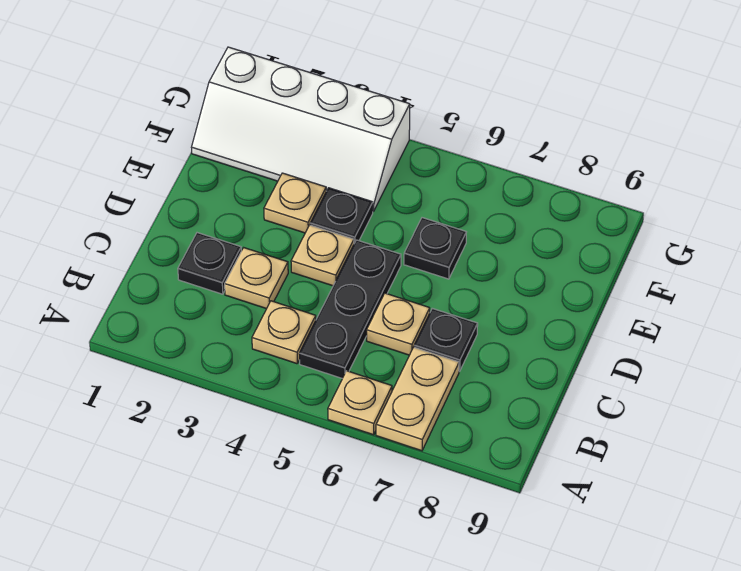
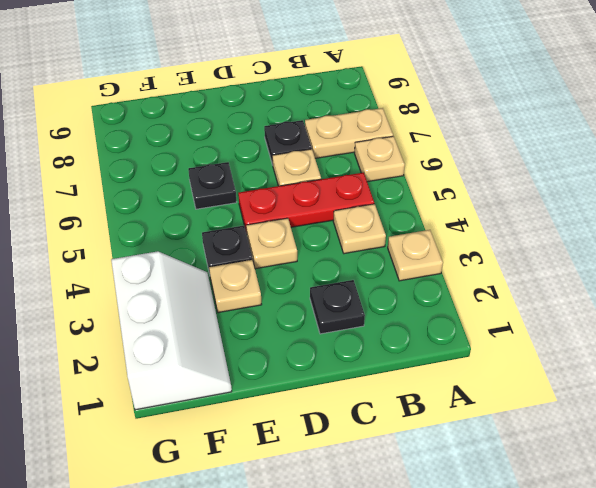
black 1x3 plate [299,240,401,378] -> red 1x3 plate [238,173,374,233]
tan 1x1 plate [225,248,288,309] -> tan 1x1 plate moved to [388,230,443,281]
white 2x4 slope [191,47,410,212] -> white 2x3 slope [111,251,232,410]

